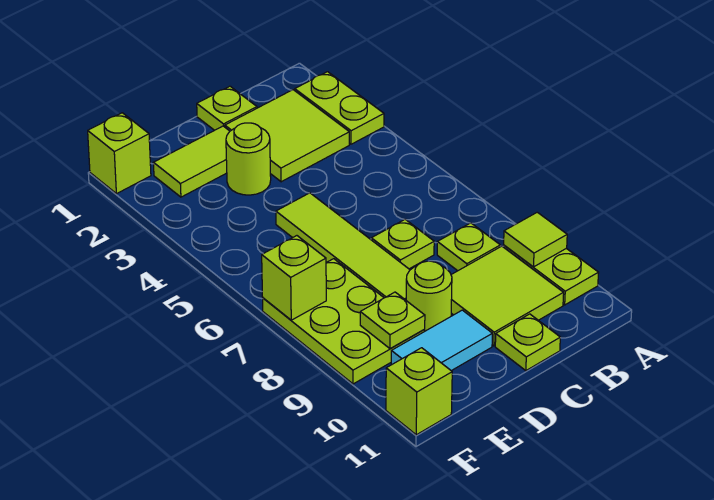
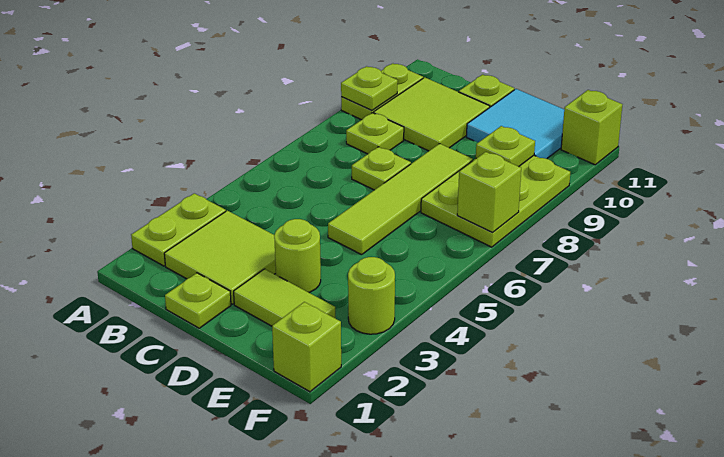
lime 1x1 tile [504,212,567,267] -> lime 1x1 plate [341,66,398,111]
lime 1x1 round brick [406,261,452,331] -> lime 1x1 round brick moved to [348,257,395,334]
cyan 1x2 tile [391,310,492,371] -> cyan 2x2 tile [466,89,564,159]

